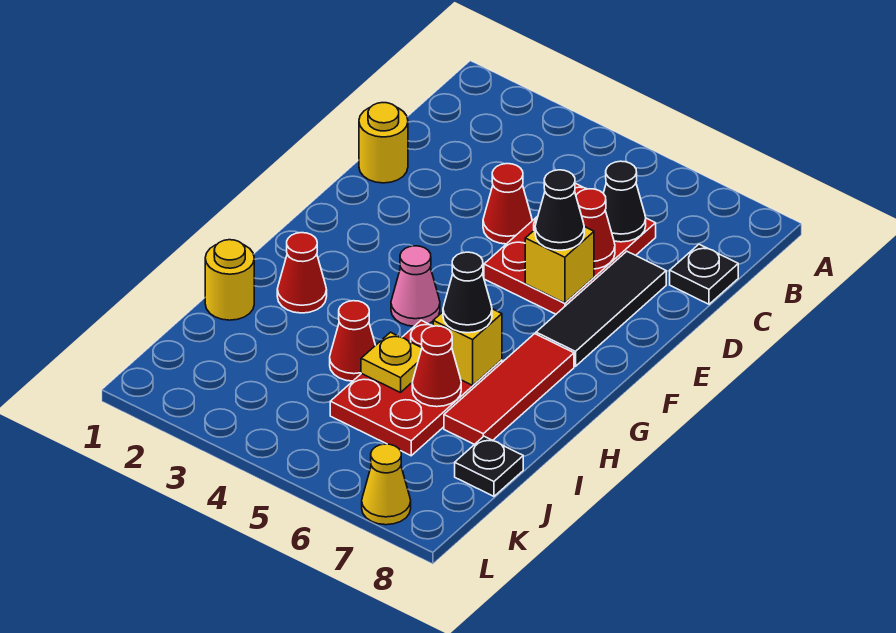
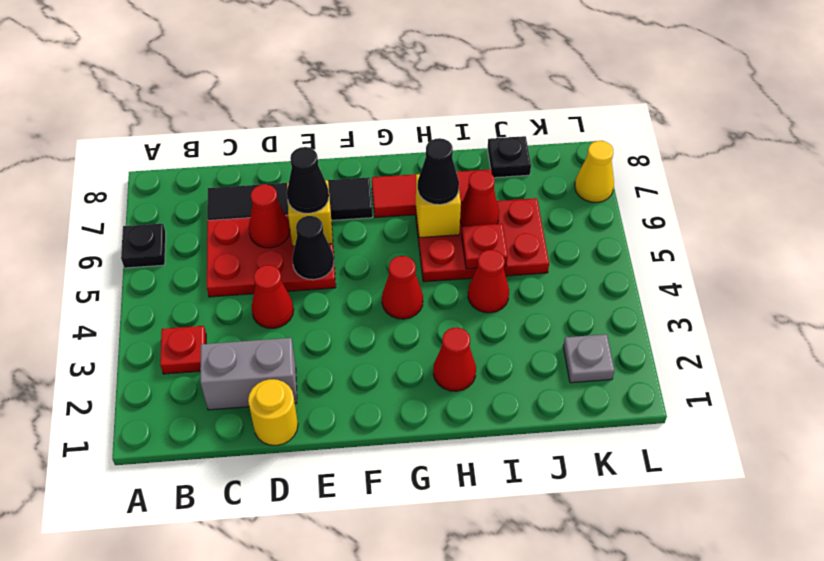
none -> red 1x1 plate [160,326,206,374]
none -> grey 1x2 brick [200,338,297,410]
black 1x1 cone [603,161,646,242] -> black 1x1 cone moved to [292,216,334,280]
black 1x1 plate [670,244,738,304] -> black 1x1 plate moved to [121,224,166,268]
black 1x3 tile [536,251,666,366] -> black 1x4 tile [207,177,373,220]
pink 1x1 cone [391,246,440,326] -> red 1x1 cone [382,256,423,319]
yellow 1x1 round brick [205,240,254,320] -> none
yellow 1x1 plate [361,332,422,393] -> red 1x1 plate [462,224,508,269]
none -> grey 1x1 plate [563,334,615,383]

